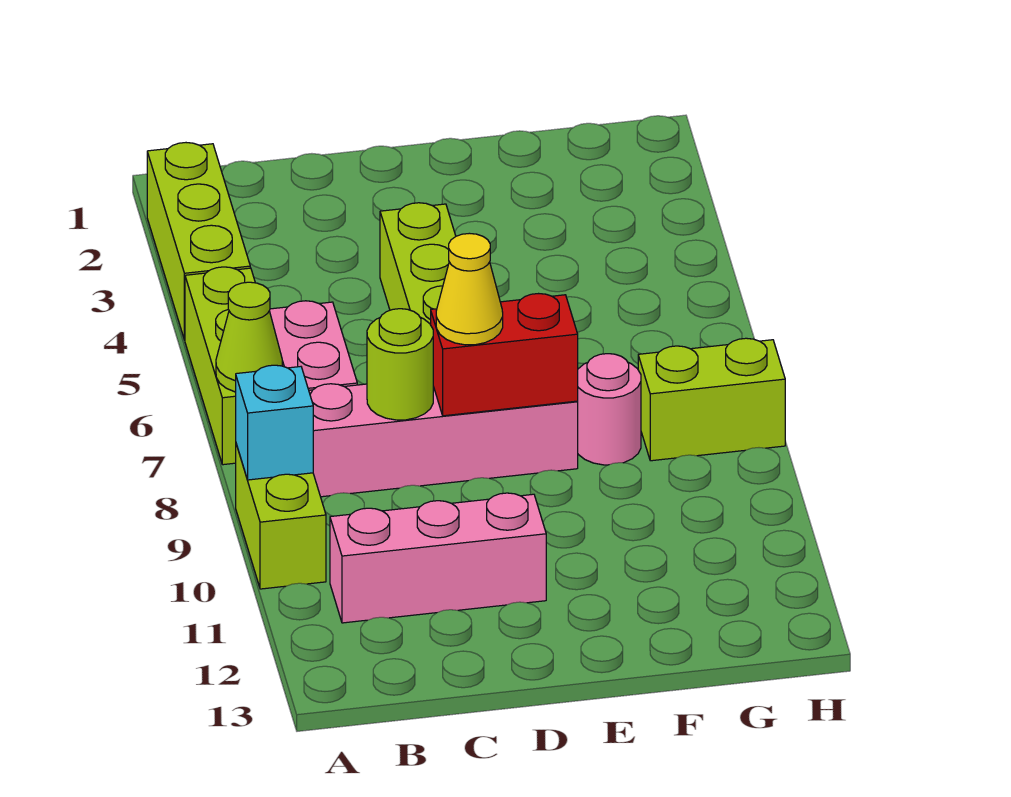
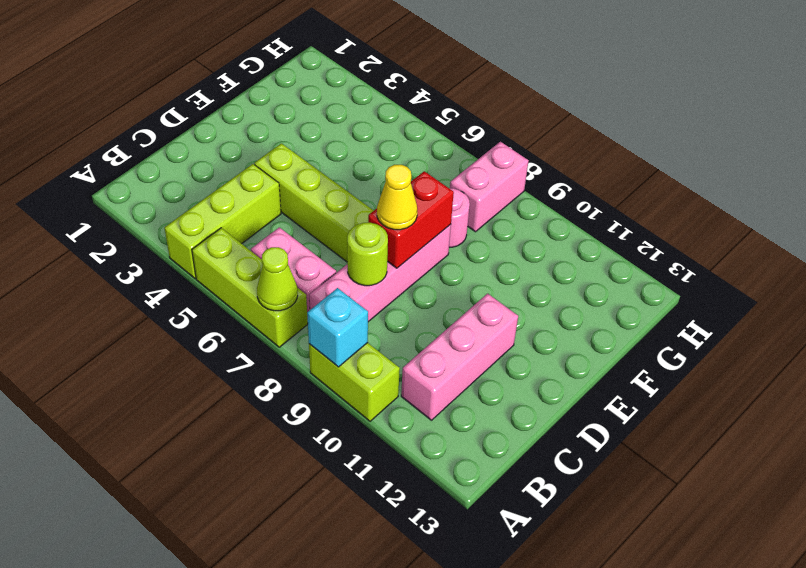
lime 1x3 brick [147,143,250,340] -> lime 1x3 brick turned to [165,164,281,279]
lime 1x2 brick [638,338,785,461] -> pink 1x2 brick [450,142,528,232]

